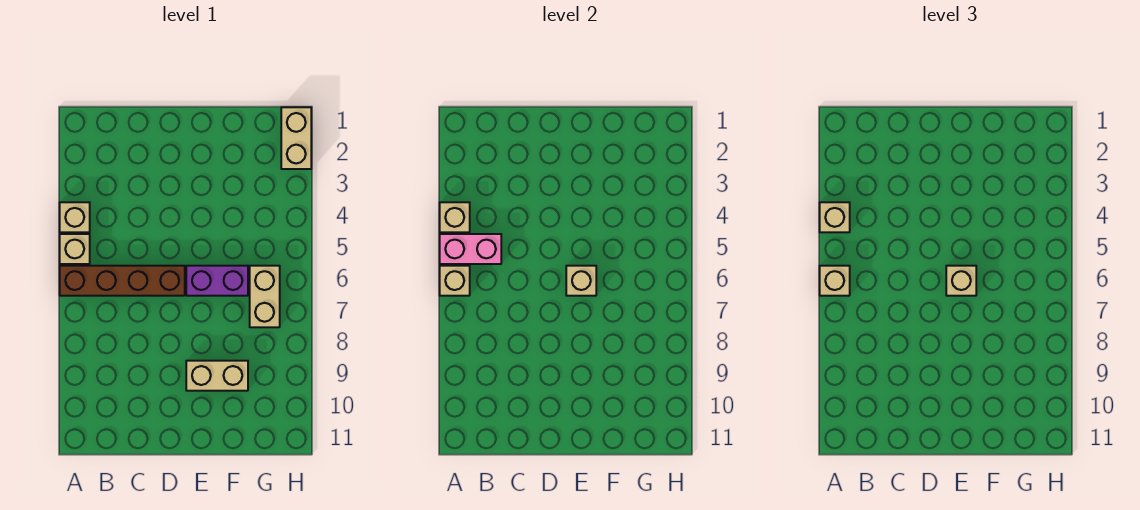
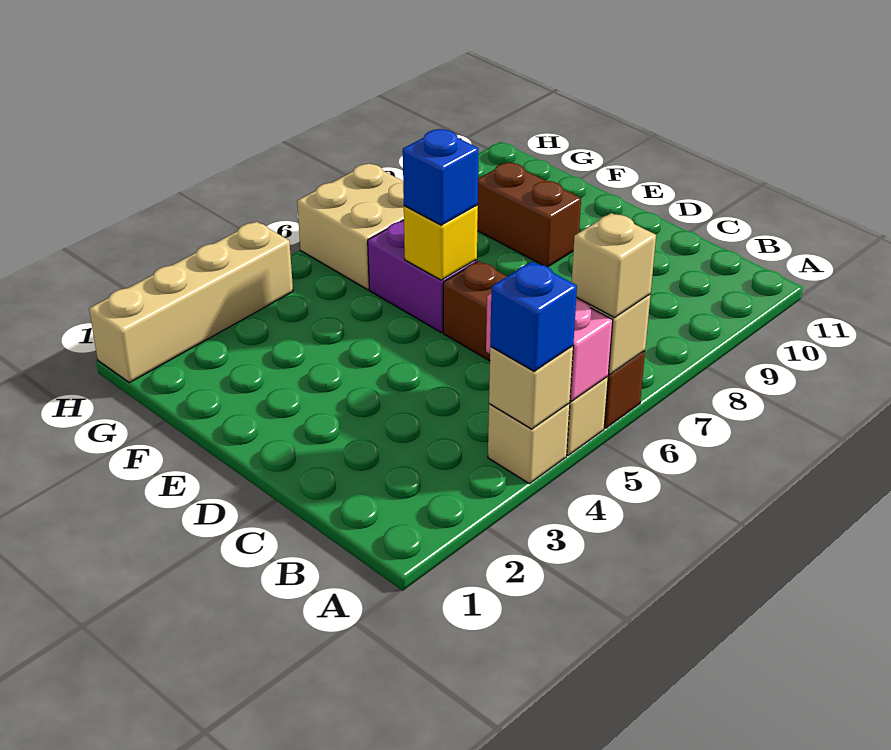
tan 1x1 brick [820,202,850,232] -> blue 1x1 brick [490,262,577,371]
tan 1x1 brick [566,266,596,296] -> yellow 1x1 brick [404,205,478,280]
tan 1x1 brick [946,266,976,296] -> blue 1x1 brick [403,129,479,225]
tan 1x2 brick [186,361,248,391] -> brown 1x2 brick [477,163,581,267]
tan 1x2 brick [250,266,280,327] -> tan 2x2 brick [297,163,404,290]
tan 1x2 brick [281,107,311,169] -> tan 1x4 brick [89,222,293,383]

